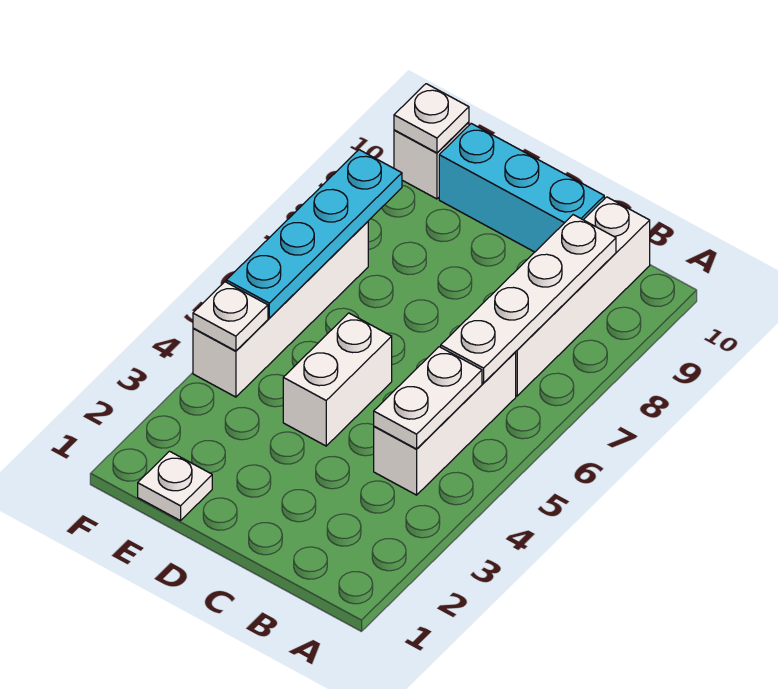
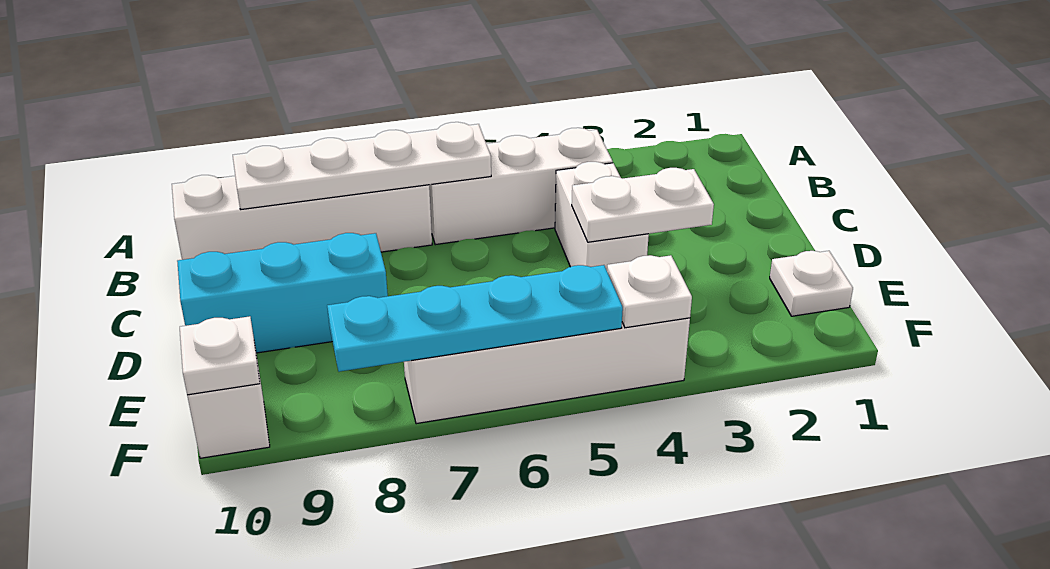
white 1x2 plate [374,347,482,449] -> white 1x2 plate moved to [572,168,714,242]
cyan 1x3 brick [439,123,604,252] -> cyan 1x3 brick turned to [177,233,388,353]
white 1x2 brick [283,313,392,446] -> white 1x2 brick turned to [555,162,649,270]

